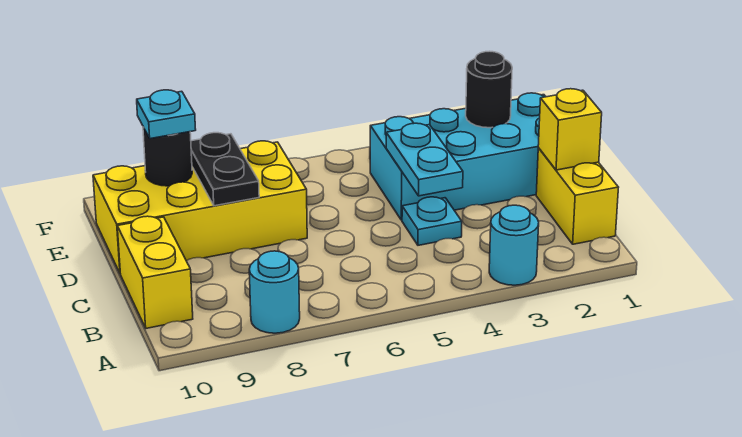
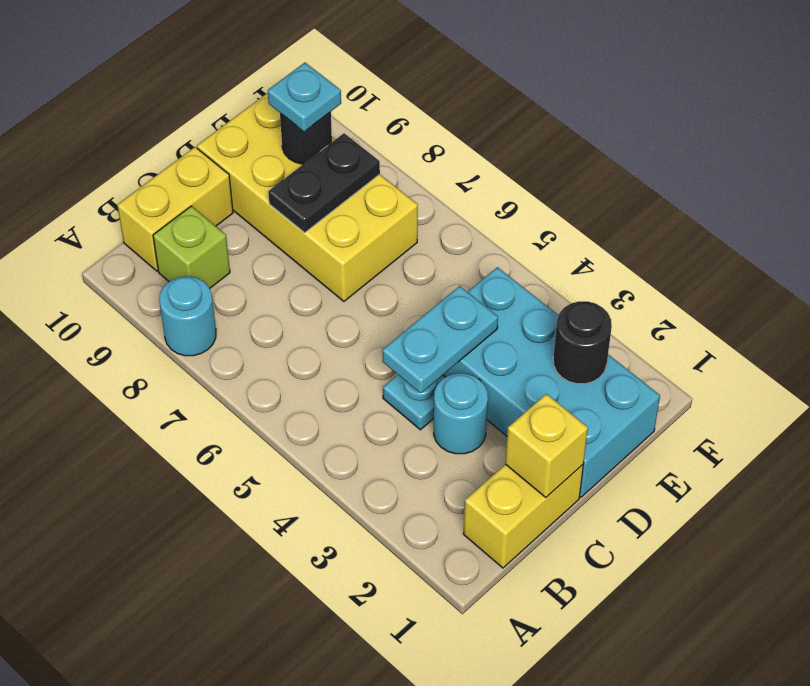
cyan 1x1 round brick [489,205,539,285] -> cyan 1x1 round brick moved to [434,373,488,454]
none -> lime 1x1 brick [153,206,230,288]

